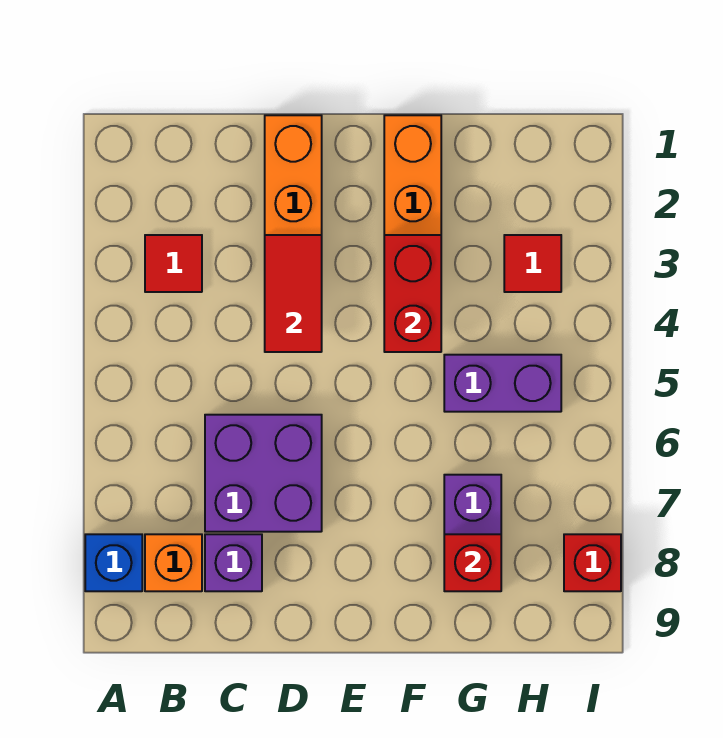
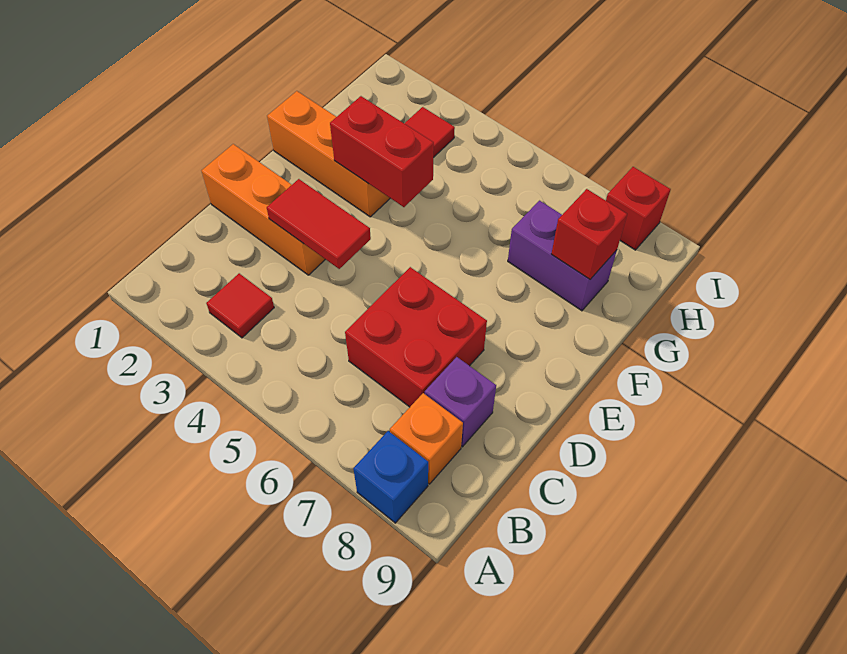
purple 2x2 brick [205,415,322,532] -> red 2x2 brick [345,267,487,407]
purple 1x2 brick [444,355,561,412] -> none

